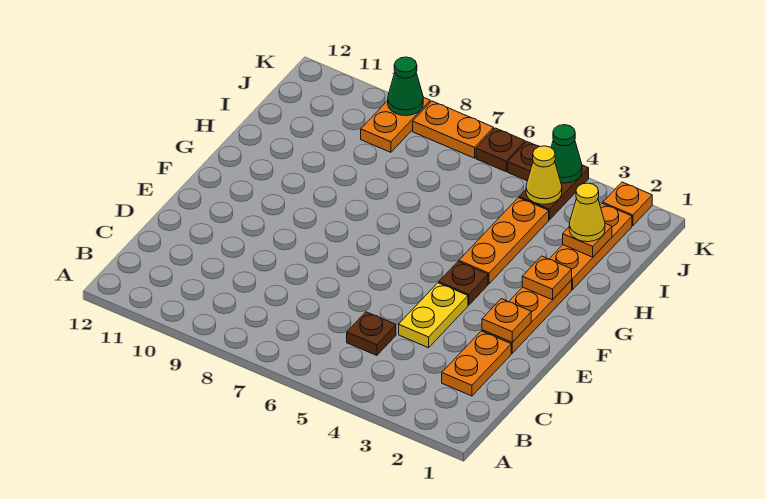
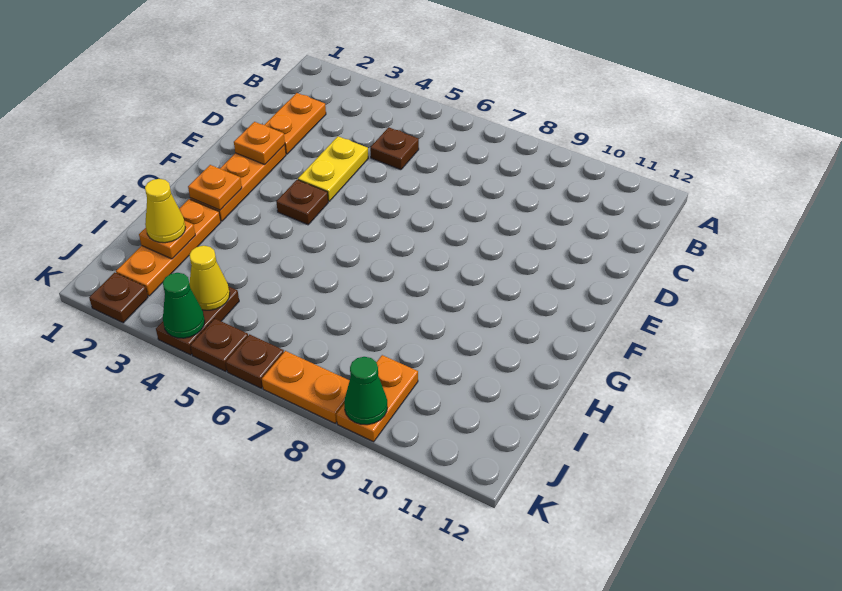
orange 1x3 plate [459,198,549,284] -> none
orange 1x1 plate [603,182,652,226] -> brown 1x1 plate [89,272,148,323]

